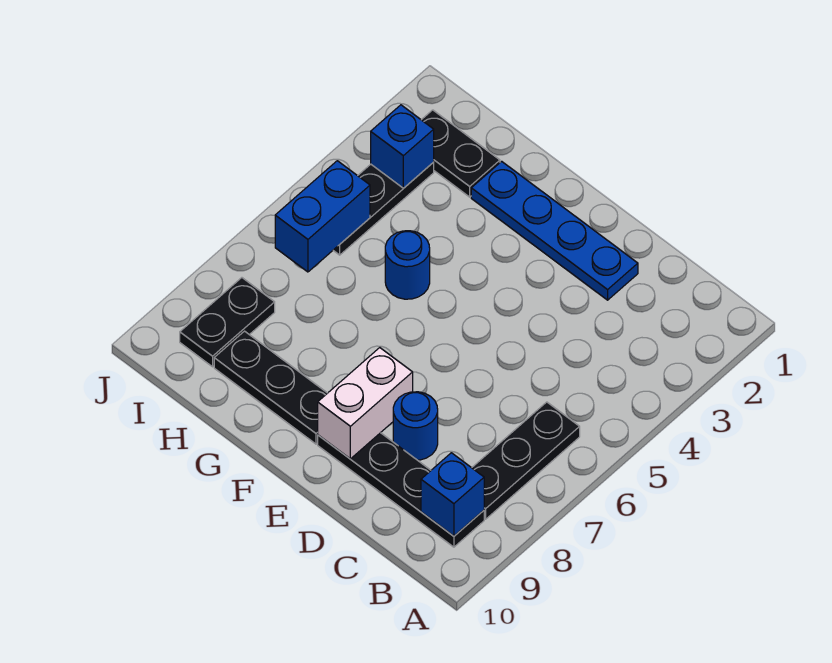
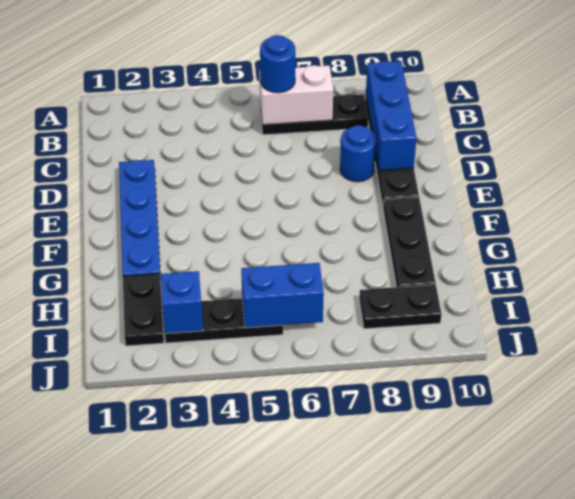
blue 1x1 brick [421,453,484,536] -> blue 1x3 brick [366,61,416,170]
white 1x2 brick [318,348,413,459] -> white 1x2 brick moved to [259,65,333,125]
blue 1x1 round brick [385,231,430,299] -> blue 1x1 round brick moved to [260,35,295,93]

